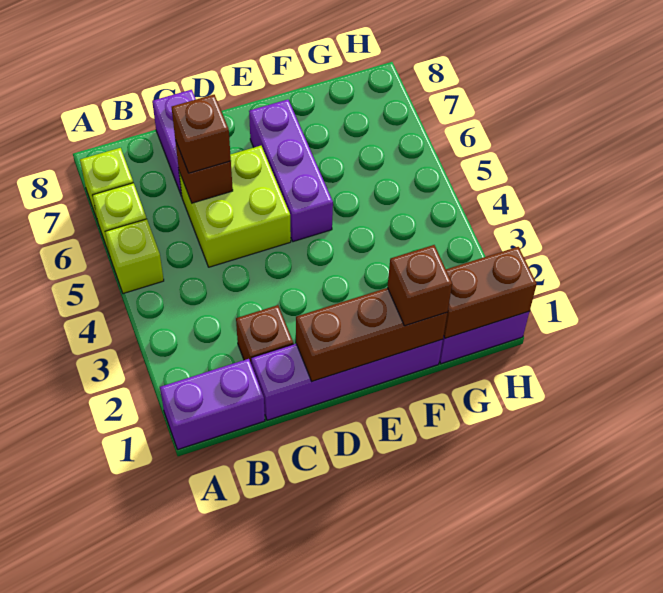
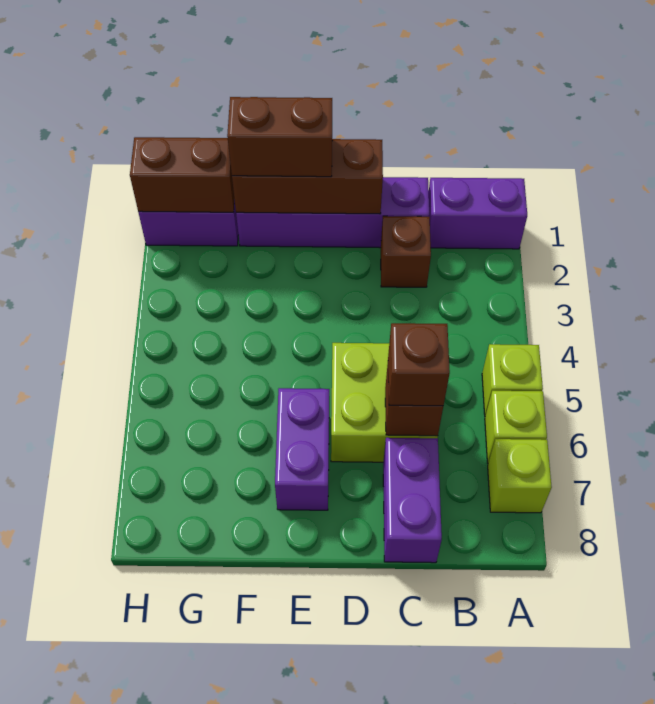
purple 1x3 brick [249,99,333,242] -> purple 1x2 brick [275,388,329,510]
brown 1x1 brick [387,245,452,326] -> brown 1x2 brick [227,97,332,177]

